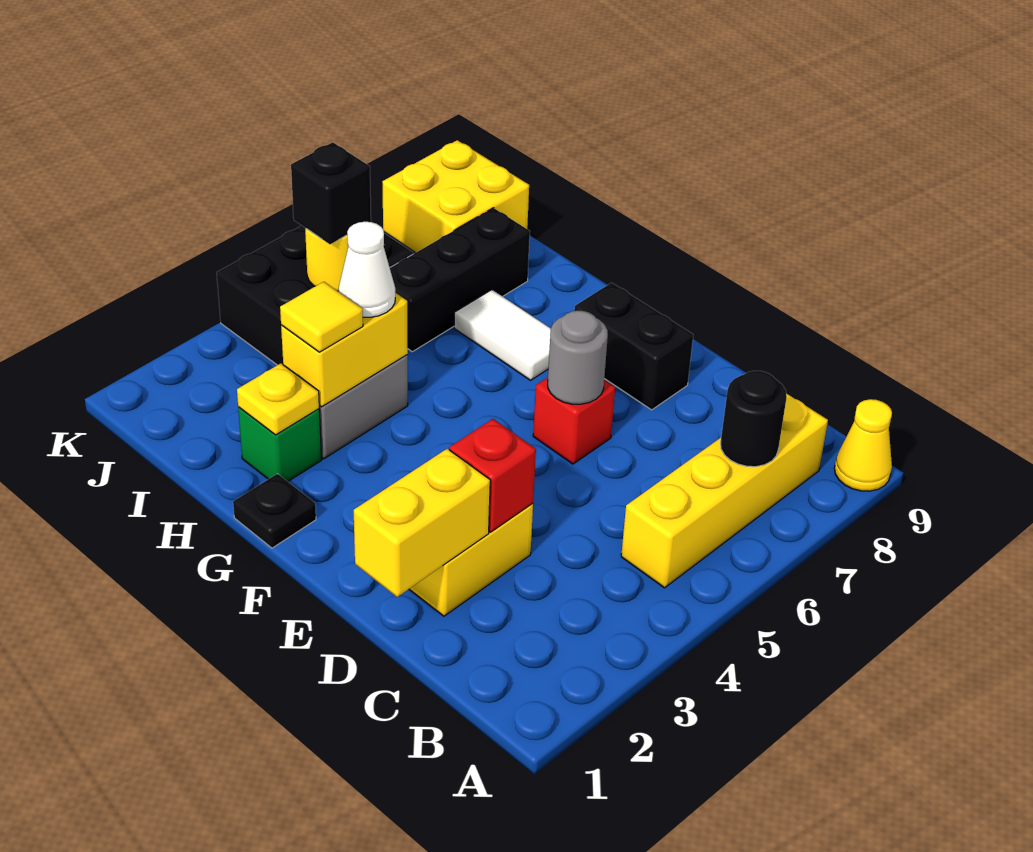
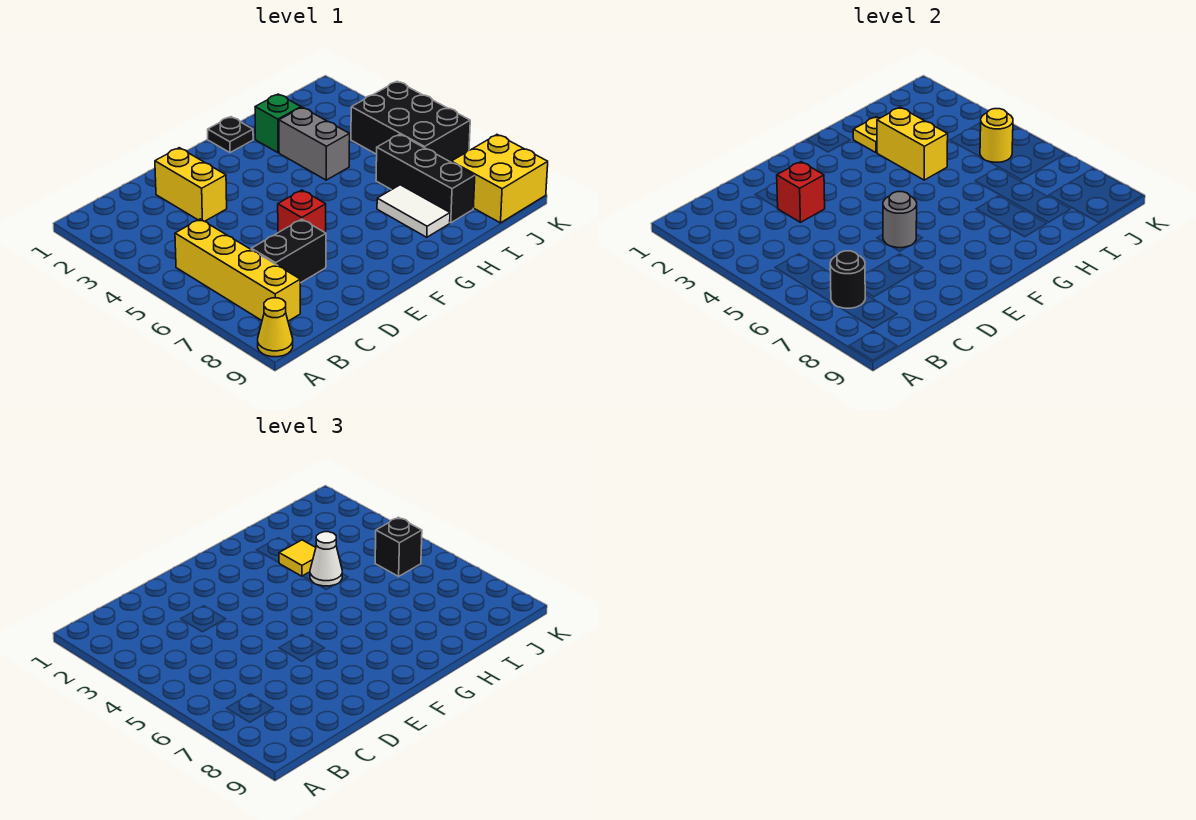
yellow 1x2 brick [354,449,490,597] -> none
black 1x2 brick [574,283,693,410] -> black 1x2 brick moved to [251,219,326,283]
white 1x2 tile [454,290,551,380] -> white 1x2 tile turned to [377,185,450,237]

